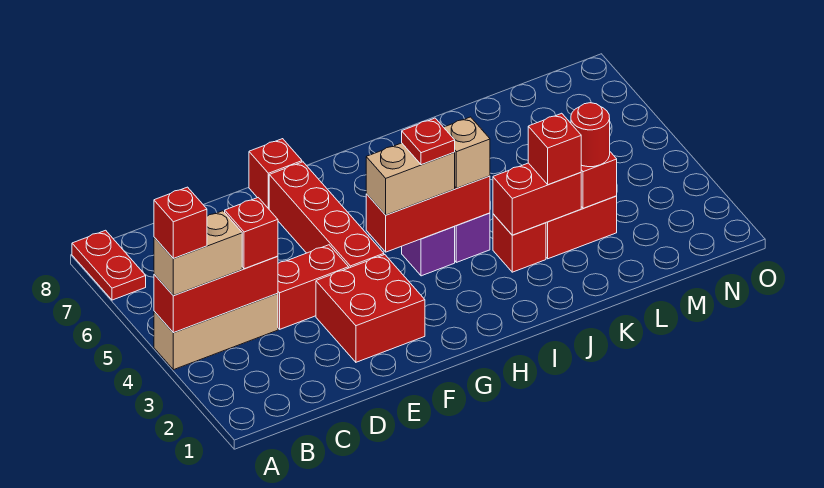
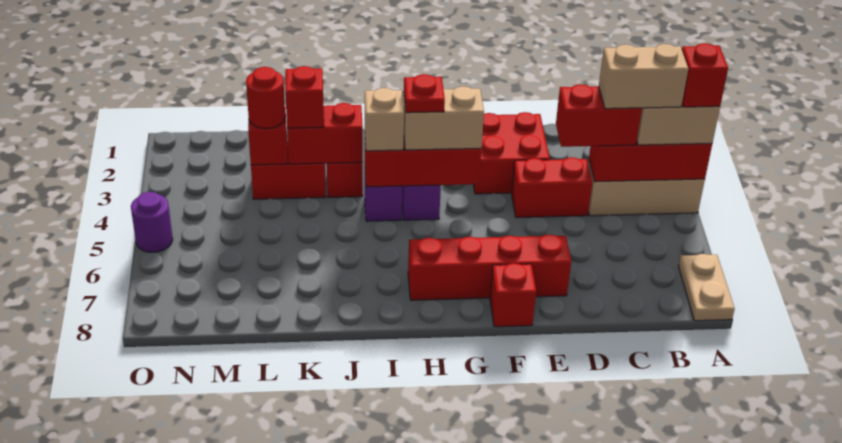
red 1x2 plate [72,230,146,300] -> tan 1x2 plate [678,254,735,321]
none -> tan 1x2 brick [599,44,688,109]
red 1x1 brick [225,198,278,269] -> red 1x2 brick [556,84,642,147]
red 1x4 brick [269,162,384,268] -> red 1x4 brick turned to [408,235,571,300]
none -> purple 1x1 round brick [131,192,173,252]

